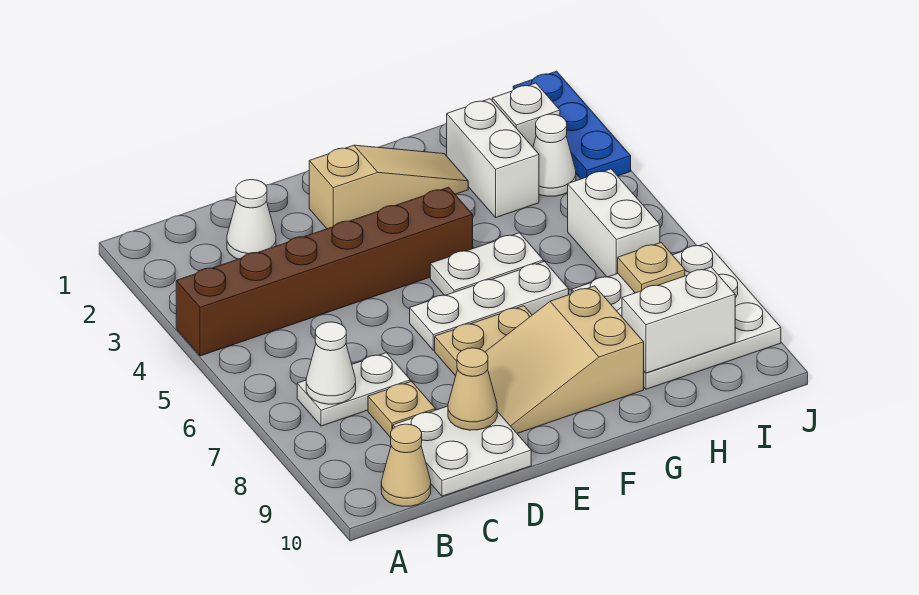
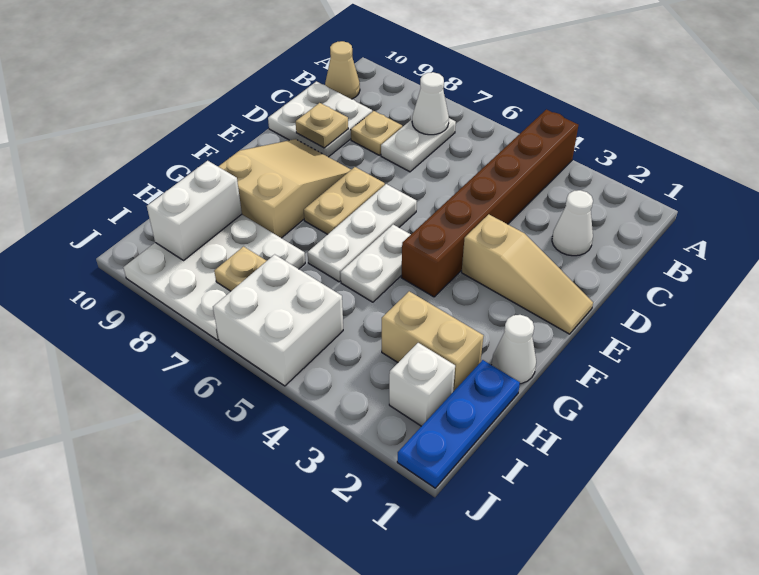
tan 1x1 cone [448,348,497,430] -> tan 1x1 plate [296,103,348,148]
tan 1x3 slope [309,145,468,229] -> tan 1x3 slope turned to [462,214,593,334]
white 1x2 brick [447,99,539,217] -> tan 1x2 brick [382,291,483,392]
white 1x1 cone [533,114,576,196] -> white 1x1 cone moved to [492,315,536,384]
white 1x2 brick [568,169,660,277] -> white 2x2 brick [213,254,343,386]
blue 1x3 plate [513,71,631,179] -> blue 1x3 plate turned to [397,360,520,488]

